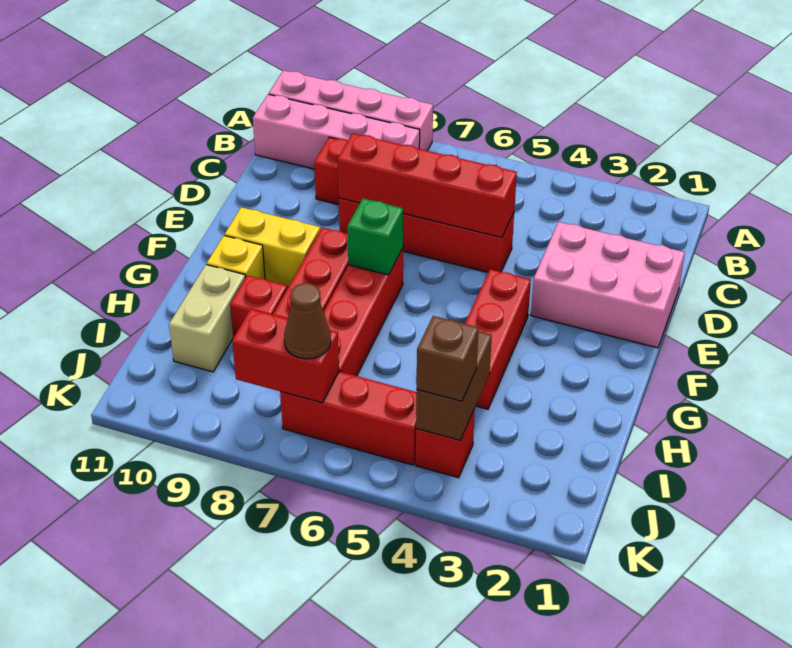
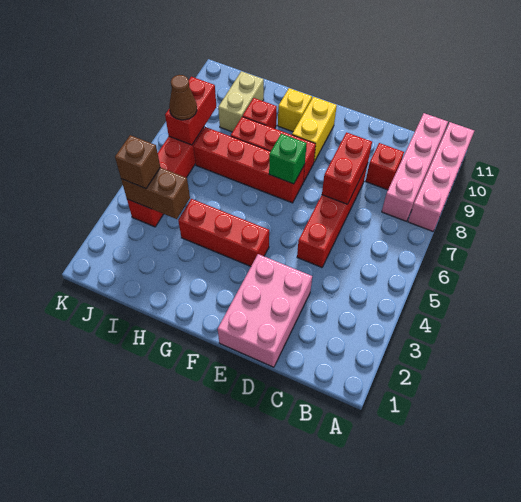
red 1x4 brick [337,133,517,238] -> red 1x2 brick [322,132,372,204]
tan 1x2 brick [169,265,245,372] -> tan 1x2 brick turned to [218,71,264,132]

